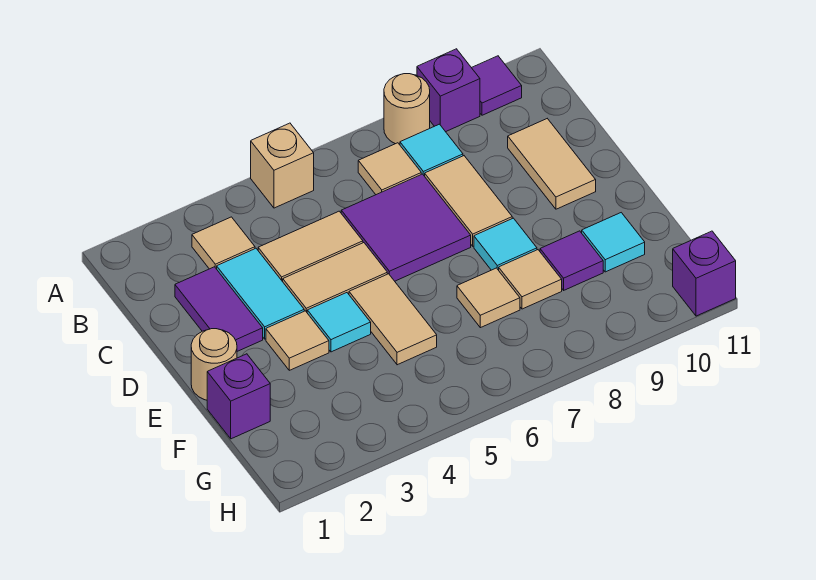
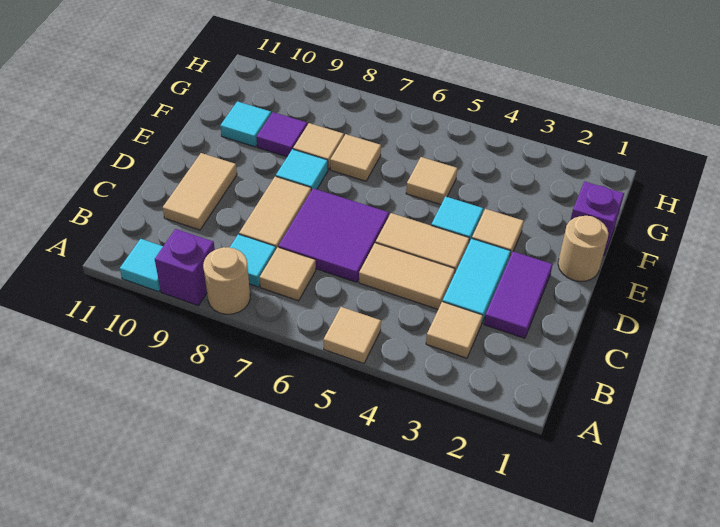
tan 1x1 brick [251,123,314,208] -> tan 1x1 tile [323,307,381,364]
purple 1x1 tile [472,56,522,115] -> cyan 1x1 tile [120,239,163,292]
tan 1x2 tile [349,274,437,365] -> tan 1x1 tile [406,157,457,205]
purple 1x1 brick [673,231,736,316] -> none

